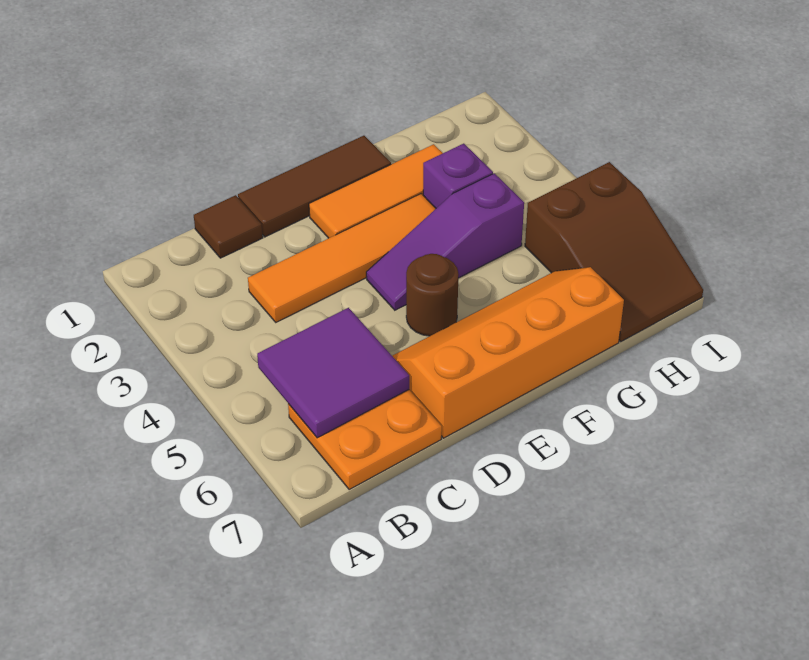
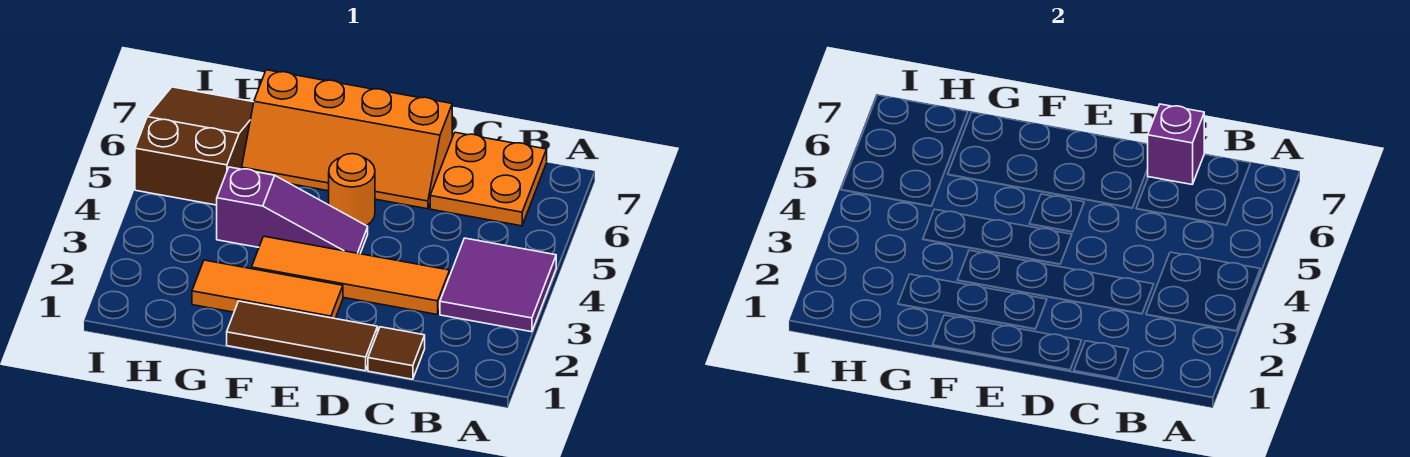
purple 2x2 tile [257,308,409,438] -> purple 2x2 tile moved to [440,238,556,332]
brown 1x1 round brick [406,254,459,336] -> orange 1x1 round brick [329,154,375,226]
purple 1x1 brick [423,144,493,208] -> purple 1x1 brick moved to [1148,104,1204,184]

